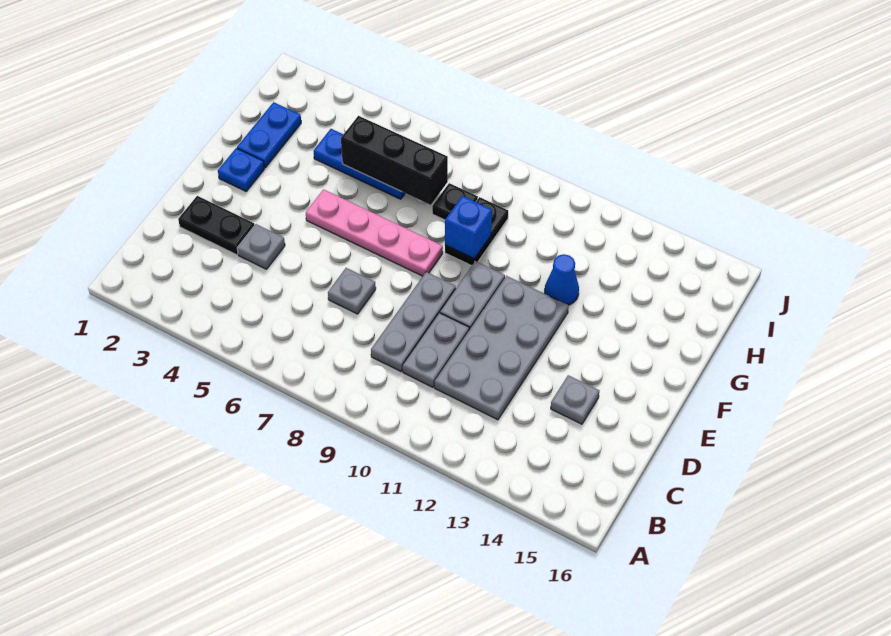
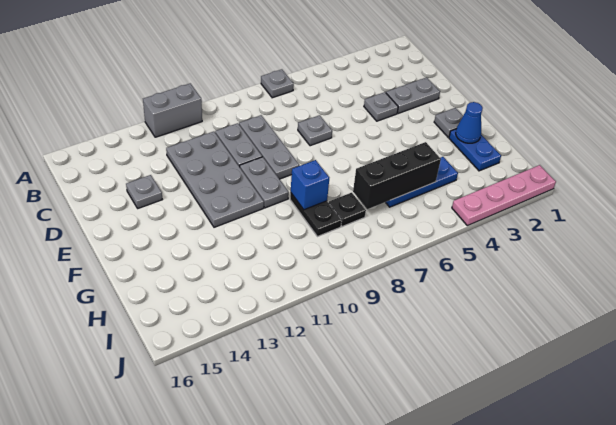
none -> grey 1x1 plate [261,69,294,98]
none -> grey 1x2 brick [143,83,202,137]
black 1x2 plate [178,196,255,255] -> grey 1x2 plate [386,77,440,114]
blue 1x1 plate [218,148,264,191] -> grey 1x1 plate [434,108,463,137]
pink 1x4 plate [306,190,443,276] -> pink 1x4 plate moved to [452,165,556,226]
blue 1x1 cone [545,254,579,305] -> blue 1x1 cone moved to [456,102,483,143]

